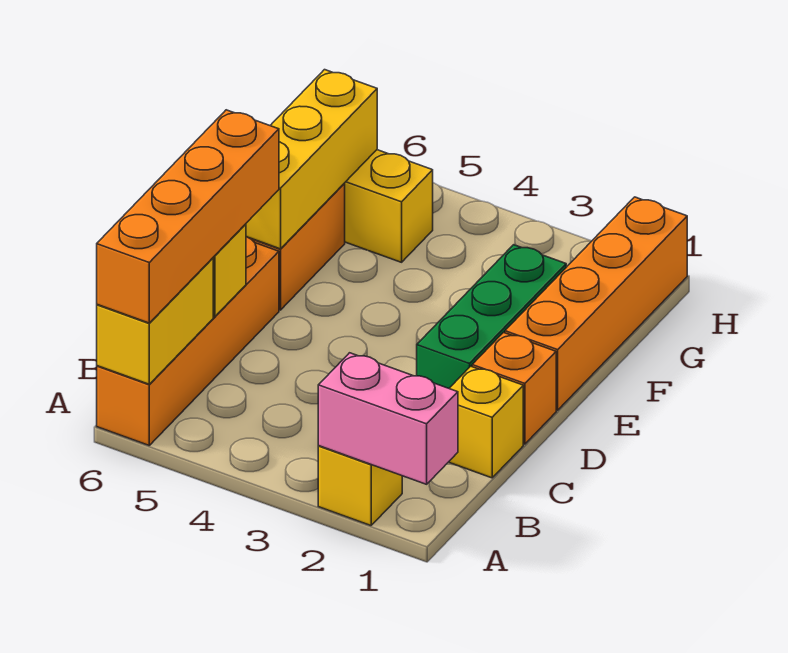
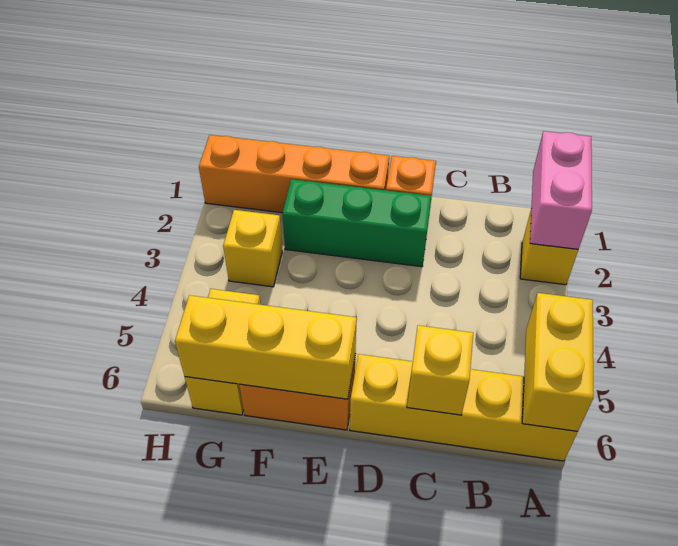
orange 1x4 brick [97,237,279,445] -> yellow 1x4 brick [350,354,577,461]
yellow 1x2 brick [97,258,213,384] -> yellow 1x2 brick turned to [522,293,593,432]
orange 1x4 brick [97,110,279,323] -> none
yellow 1x1 brick [449,366,523,478] -> yellow 1x1 brick moved to [223,210,282,287]

